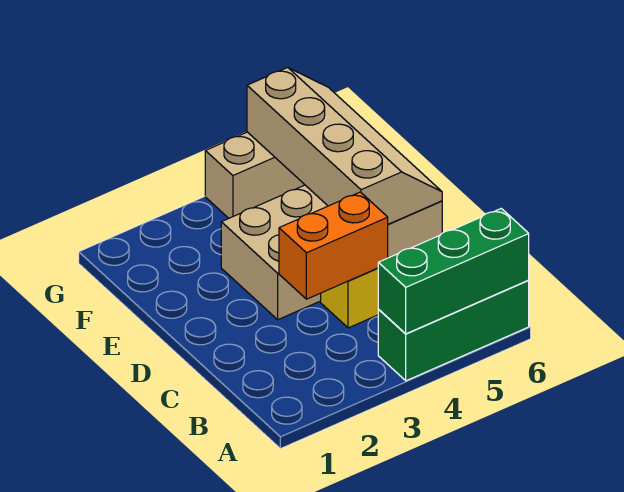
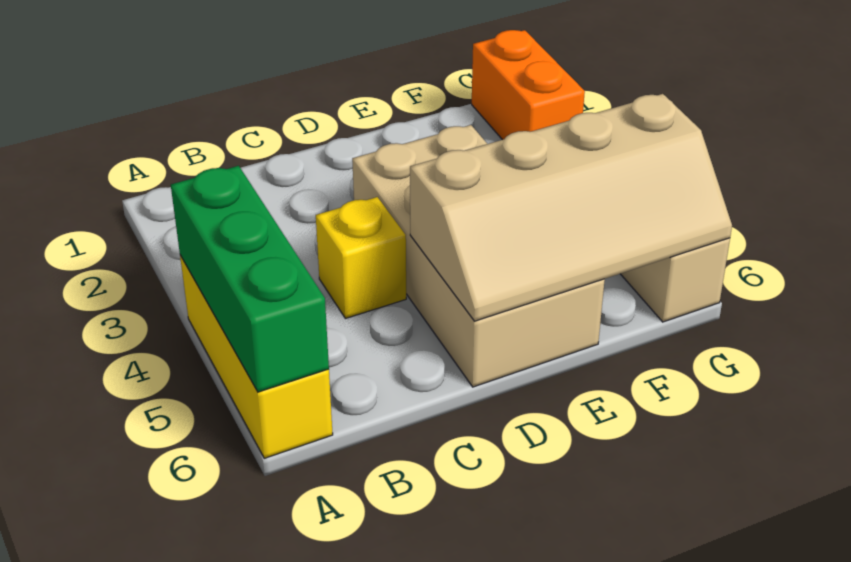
green 1x3 brick [378,281,529,381] -> yellow 1x3 brick [180,255,333,458]
orange 1x2 brick [279,192,388,299] -> orange 1x2 brick moved to [472,30,585,140]

